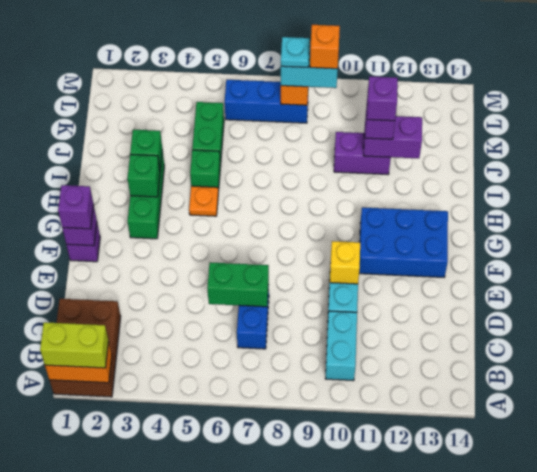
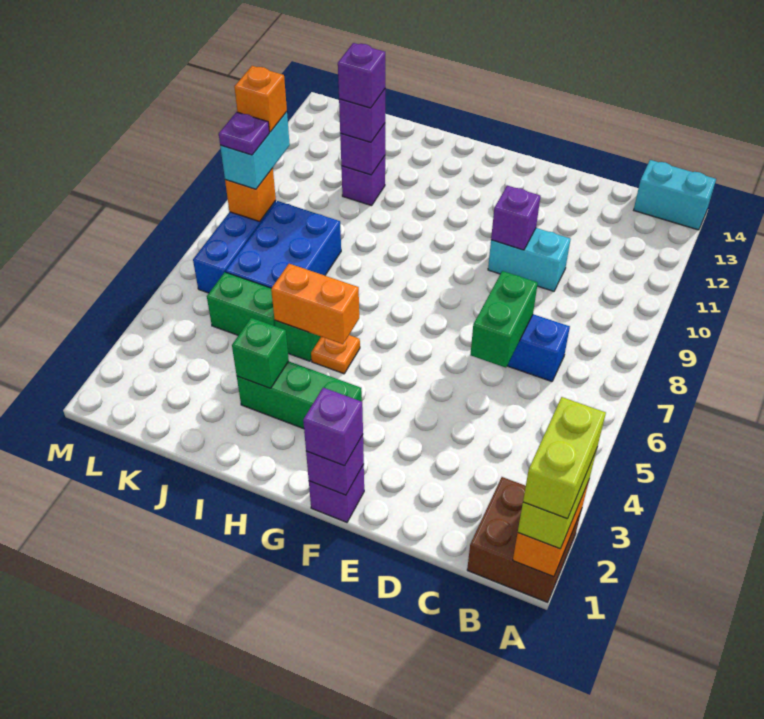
brown 2x3 brick [49,299,121,397] -> brown 2x2 brick [467,477,582,603]
none -> lime 1x2 brick [523,397,606,519]
cyan 1x2 brick [325,311,357,381] -> cyan 1x2 brick moved to [634,160,716,230]
yellow 1x1 brick [330,241,360,284] -> purple 1x1 brick [491,186,540,250]
blue 2x3 brick [359,207,448,277] -> blue 2x3 brick moved to [226,201,341,288]
green 1x1 brick [128,154,160,197] -> none
none -> orange 1x2 brick [271,264,359,344]
purple 1x2 brick [334,132,391,174] -> purple 1x1 brick [341,156,385,206]
purple 1x2 brick [364,116,422,158] -> purple 1x1 brick [340,124,385,175]
cyan 1x1 plate [281,37,310,67] -> purple 1x1 plate [219,112,269,155]

